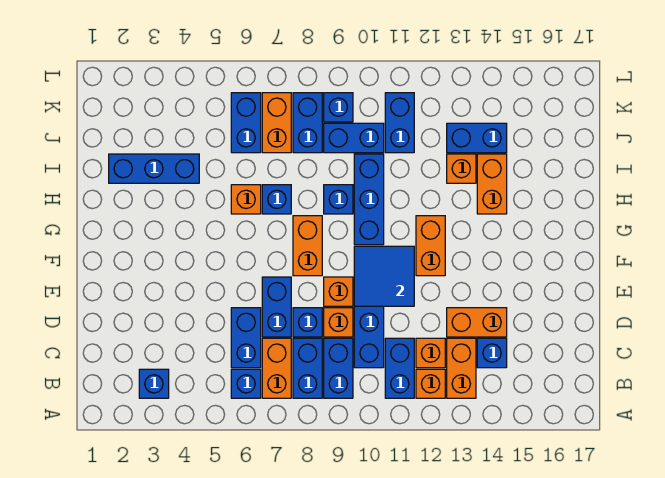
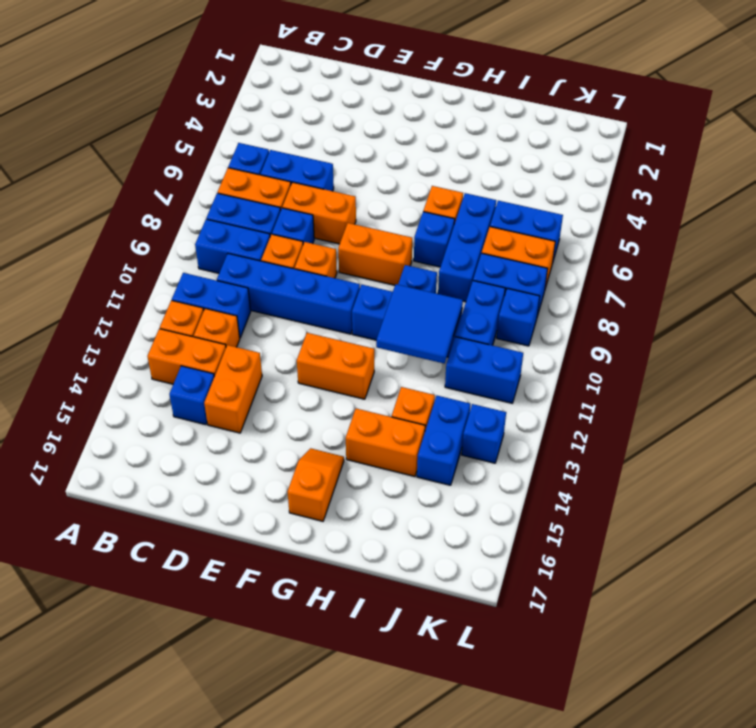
blue 1x1 brick [139,369,169,398] -> blue 1x1 brick moved to [462,404,506,463]
blue 1x2 brick [262,277,291,337] -> orange 1x2 brick [282,182,356,244]
blue 2x2 tile [354,246,414,306] -> blue 2x2 tile moved to [376,284,463,363]
none -> orange 1x2 slope [288,448,344,521]
blue 1x3 brick [109,154,199,183] -> blue 1x3 brick moved to [438,193,496,302]

